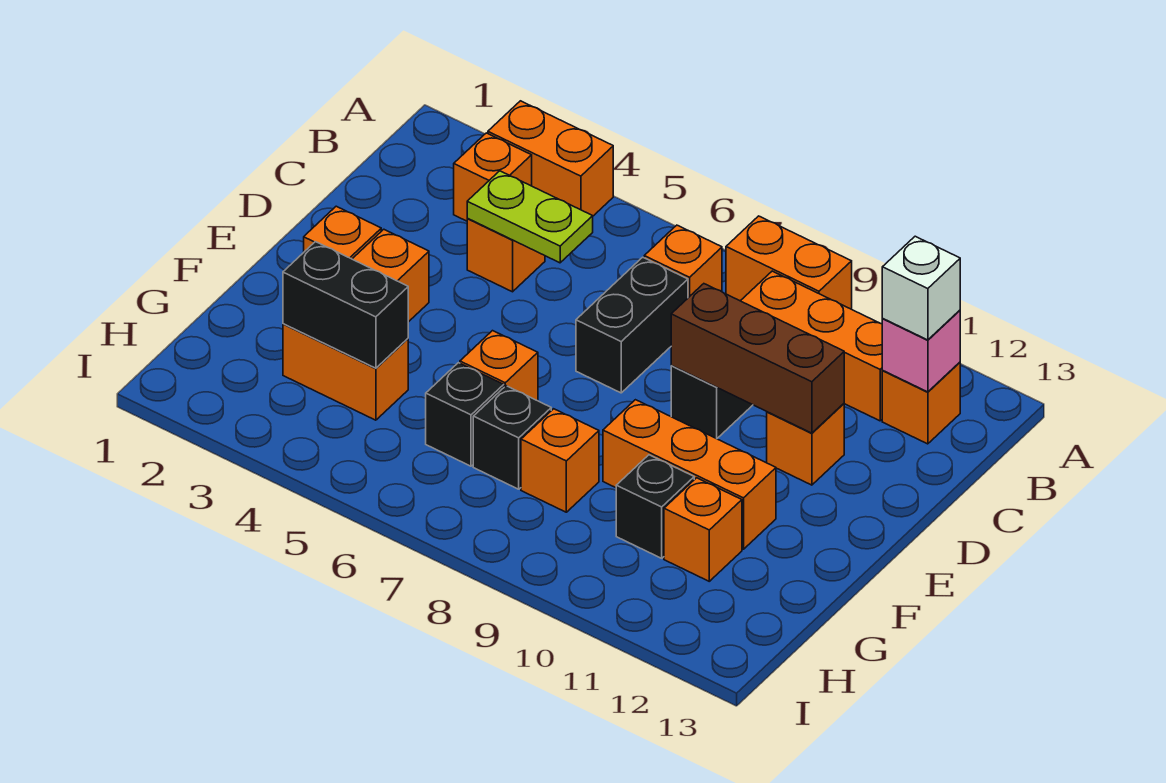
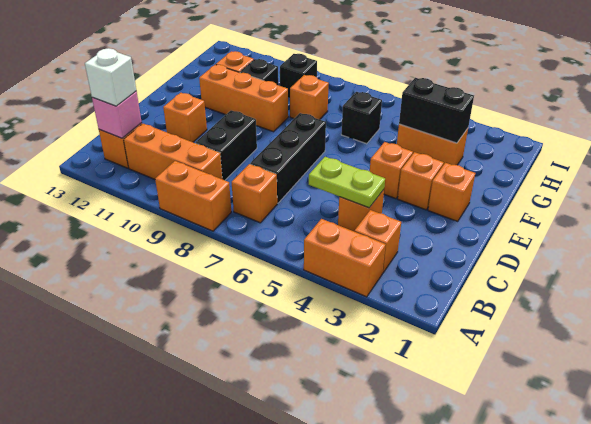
black 1x2 brick [576,257,688,393] -> black 1x3 brick [250,113,326,203]
brown 1x3 brick [671,284,844,433] -> none
orange 1x1 brick [460,331,538,401] -> orange 1x1 brick moved to [370,142,413,199]
black 1x1 brick [473,386,551,489] -> black 1x1 brick moved to [280,54,317,98]

